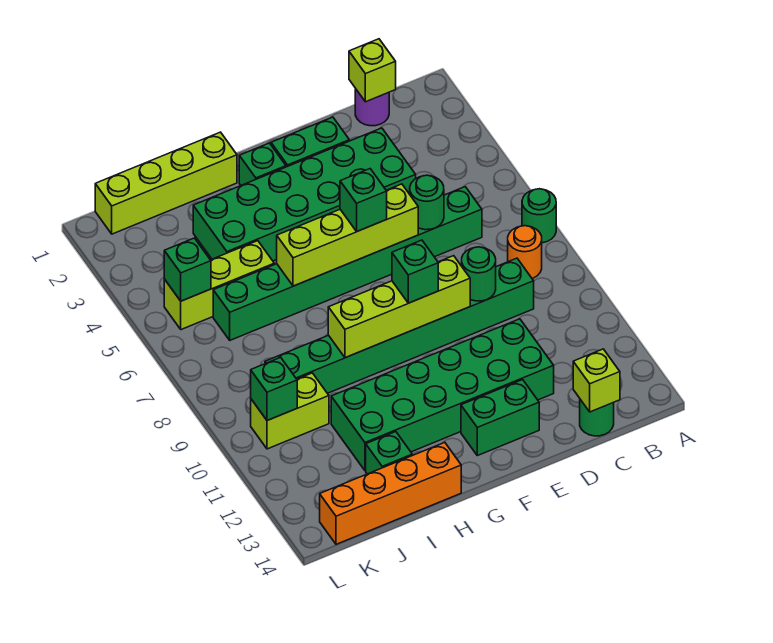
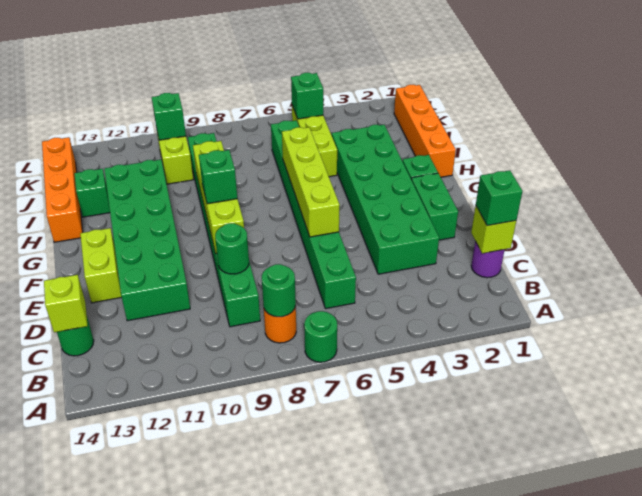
green 1x1 round brick [410,175,444,230] -> green 1x1 round brick moved to [262,264,296,317]
green 1x2 brick [461,380,539,456] -> lime 1x2 brick [80,228,122,303]
green 1x1 brick [340,169,387,231] -> green 1x1 brick moved to [476,170,522,226]
lime 1x4 brick [95,132,237,234] -> orange 1x4 brick [394,85,456,177]

